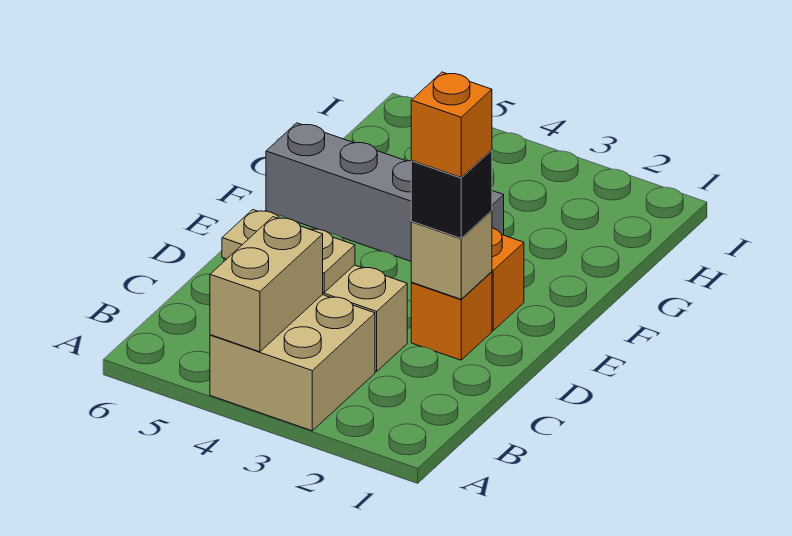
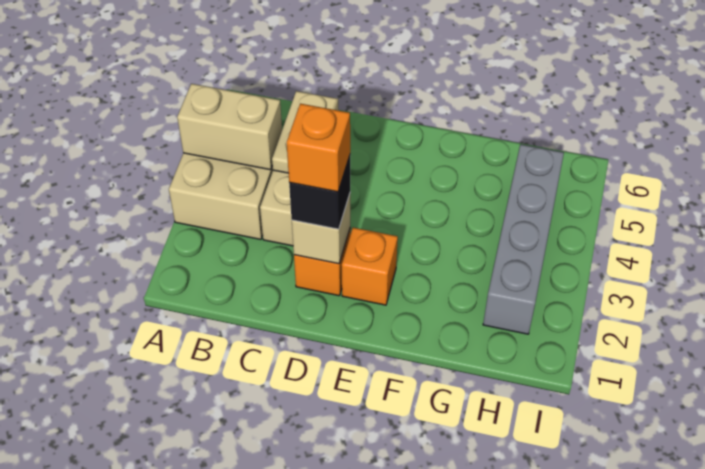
grey 1x4 brick [266,123,504,261] -> grey 1x4 brick moved to [483,144,564,334]

